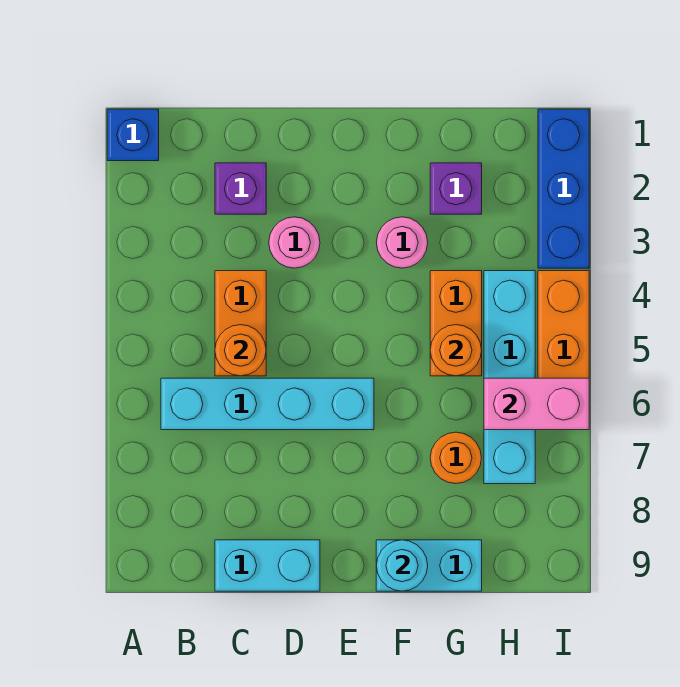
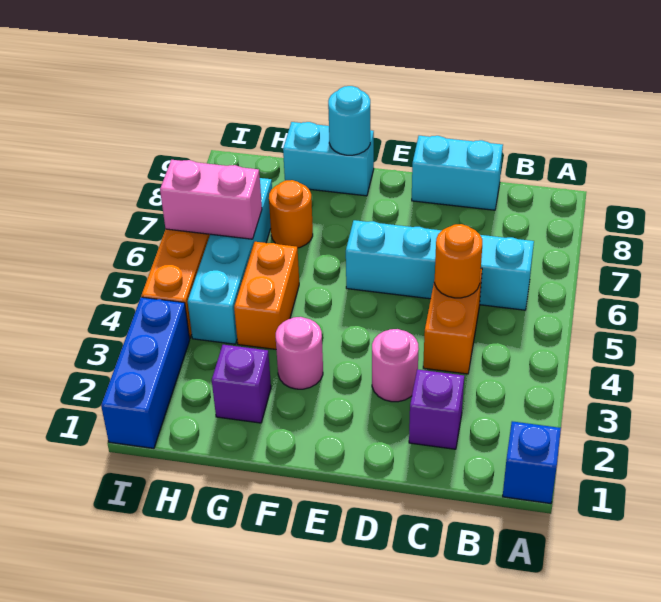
orange 1x1 round brick [430,325,482,376] -> none

